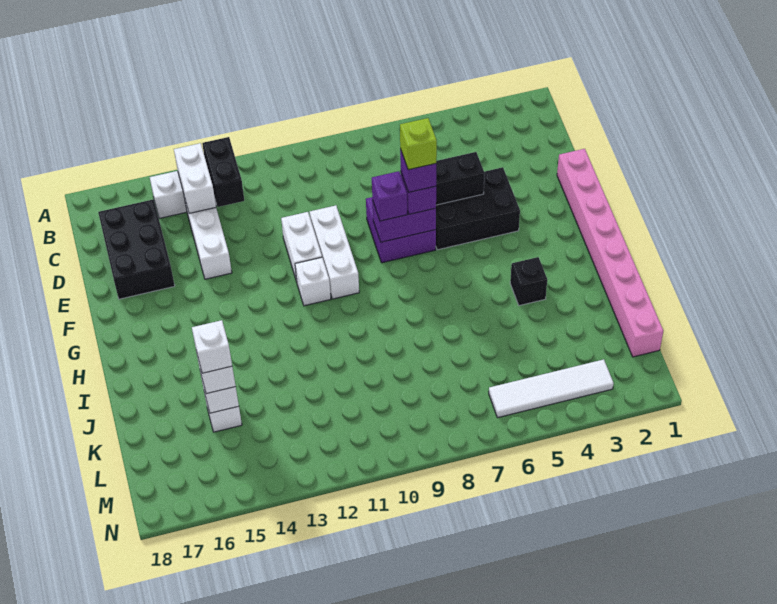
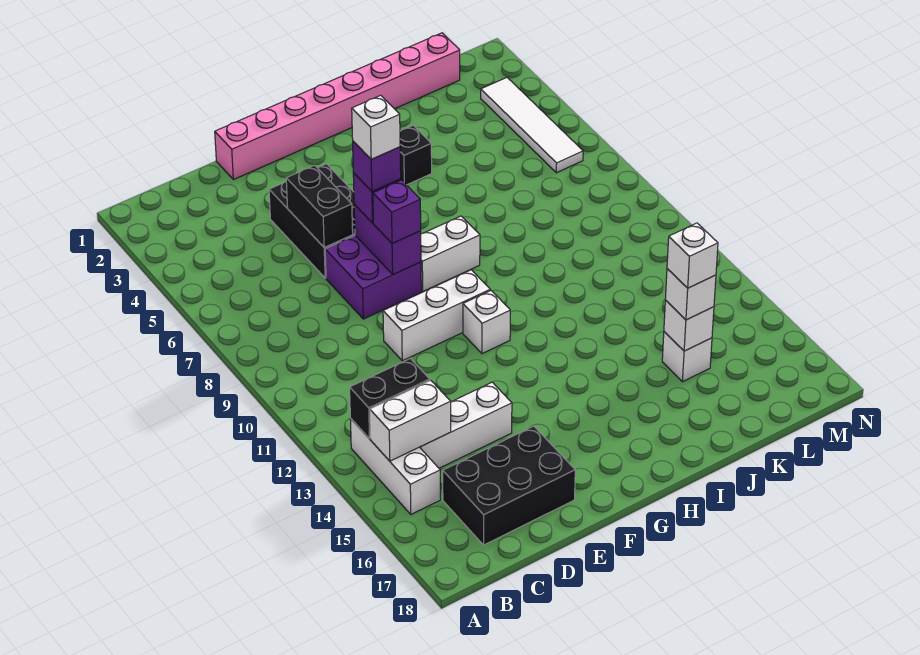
white 1x2 brick [281,212,322,282] -> white 1x2 brick moved to [421,216,480,291]
lime 1x1 brick [400,118,437,170] -> white 1x1 brick [352,95,400,159]

